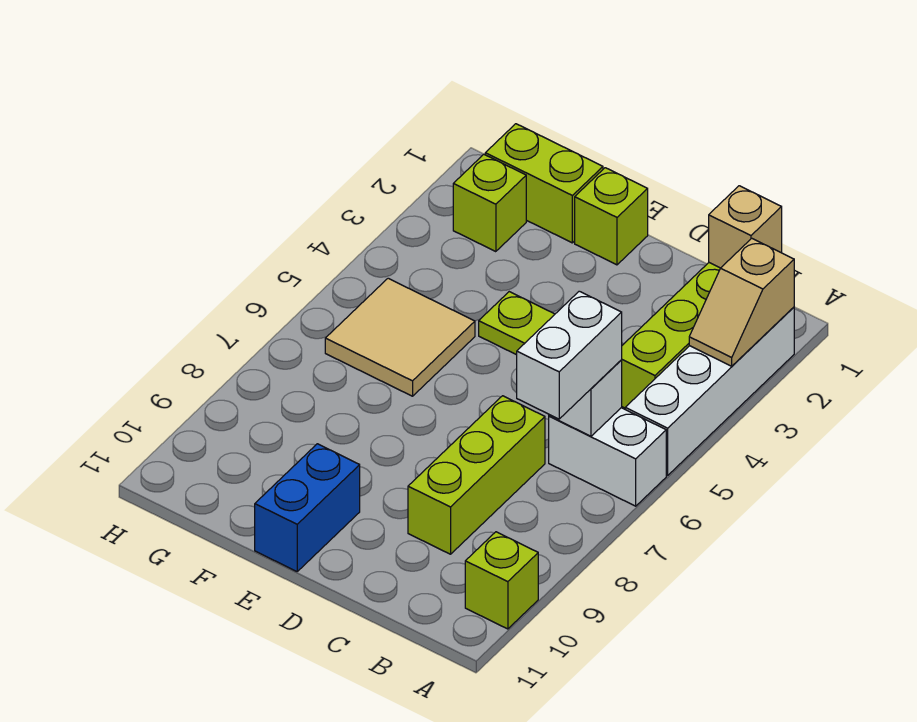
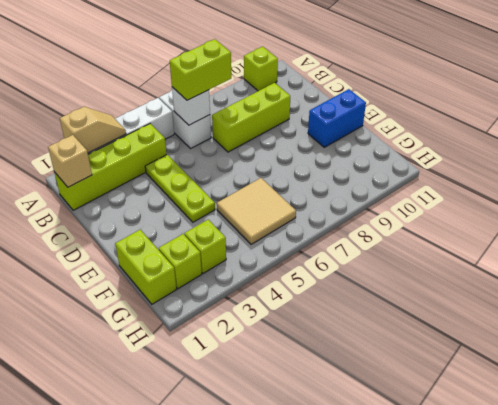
white 1x2 brick [517,291,622,419] -> lime 1x2 brick [170,39,231,100]
lime 1x1 brick [575,168,648,265] -> lime 1x1 brick moved to [184,220,226,273]

